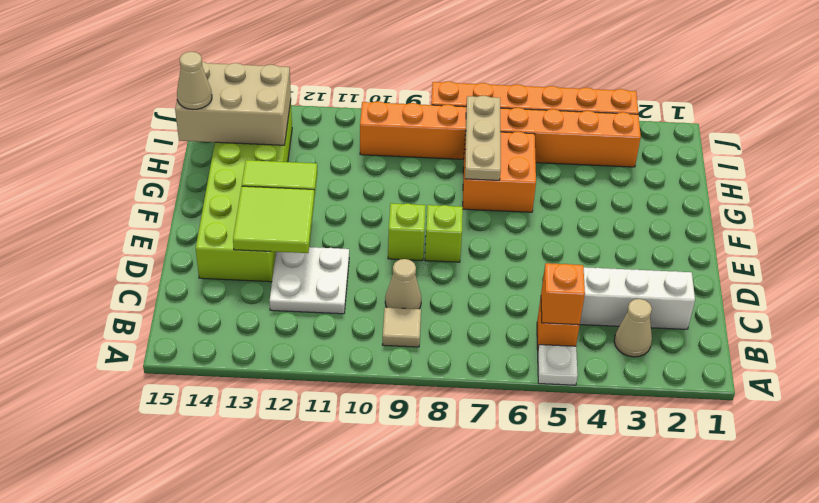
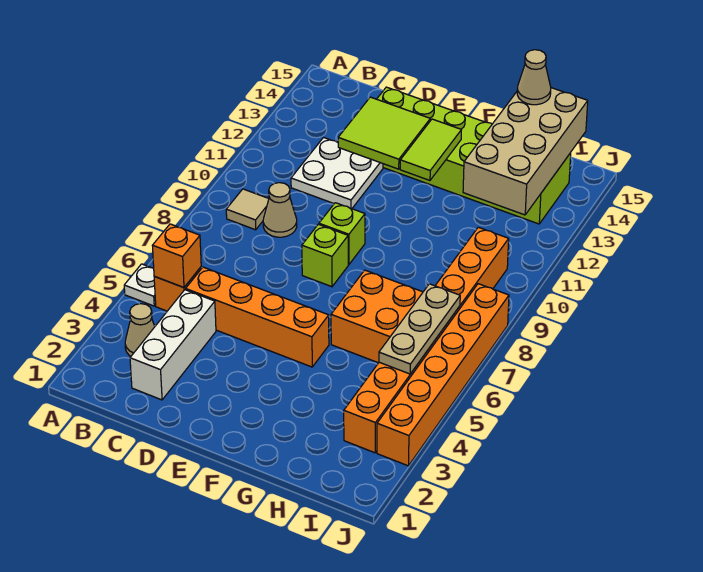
none -> orange 1x4 brick [186,267,329,367]
tan 1x3 plate [465,96,501,180] -> tan 1x3 plate turned to [379,284,460,374]
tan 2x3 brick [175,62,291,145] -> tan 2x4 brick [463,88,588,215]

